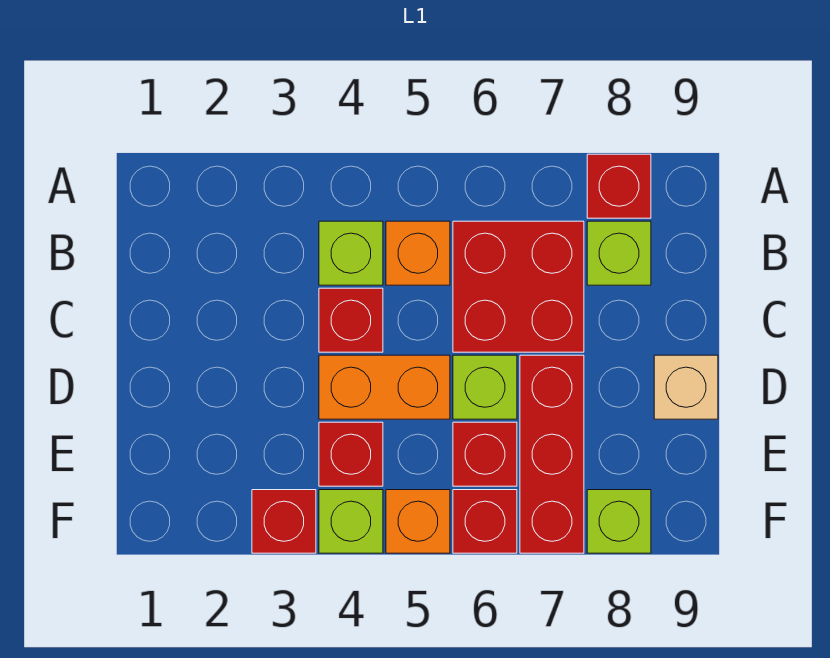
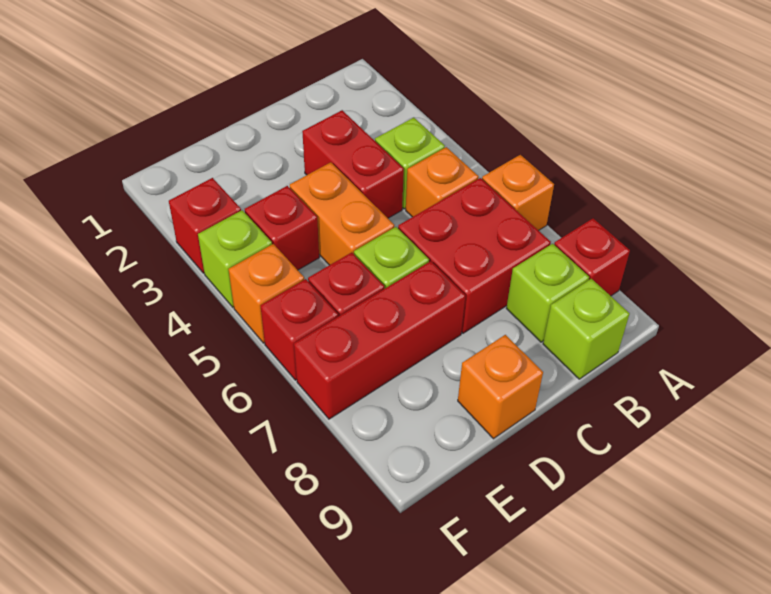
none -> orange 1x1 brick [482,155,554,231]
red 1x1 brick [319,288,383,352] -> red 1x2 brick [302,110,404,218]
tan 1x1 brick [654,355,718,419] -> orange 1x1 brick [458,335,543,439]
lime 1x1 brick [587,490,651,553] -> lime 1x1 brick moved to [543,279,630,379]

